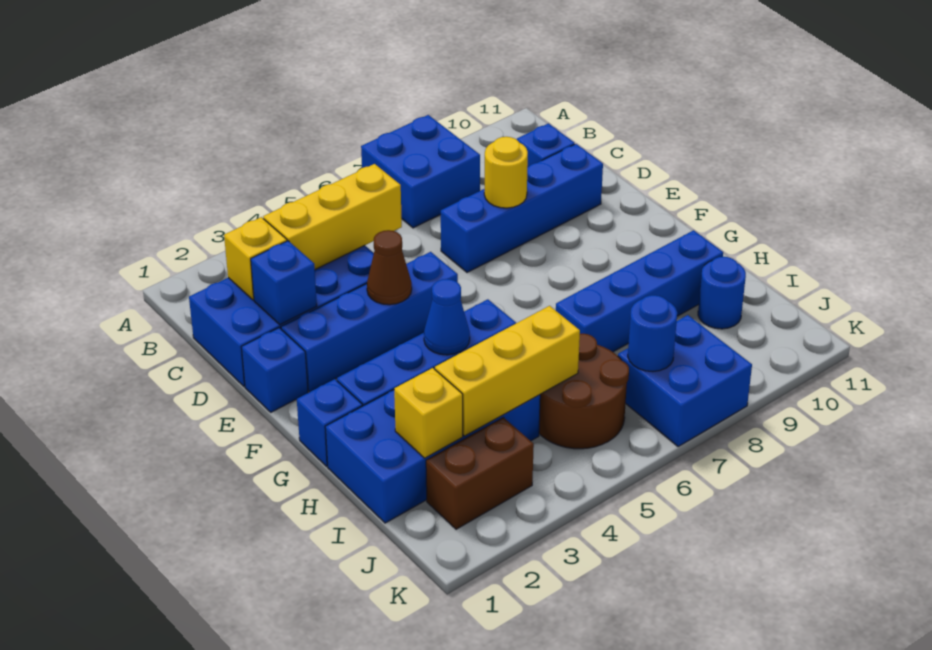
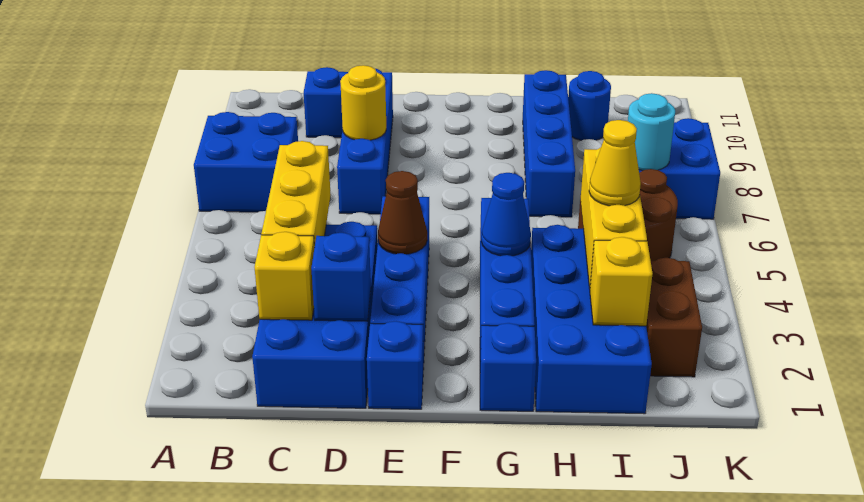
none -> yellow 1x1 cone [589,120,641,206]
blue 1x1 round brick [628,295,677,372] -> cyan 1x1 round brick [628,93,675,170]

